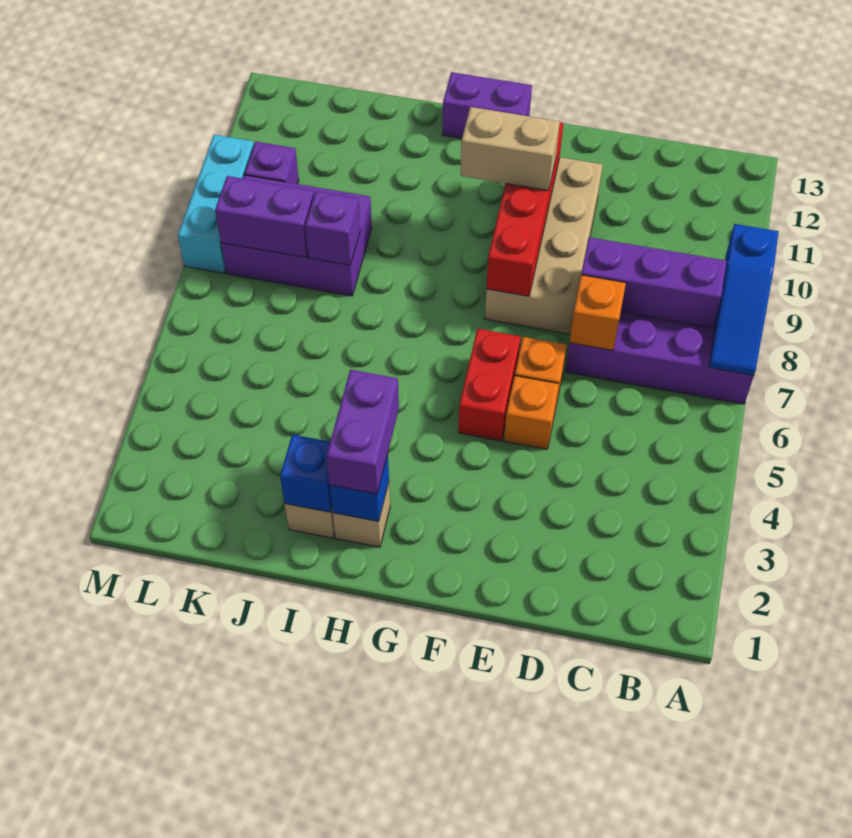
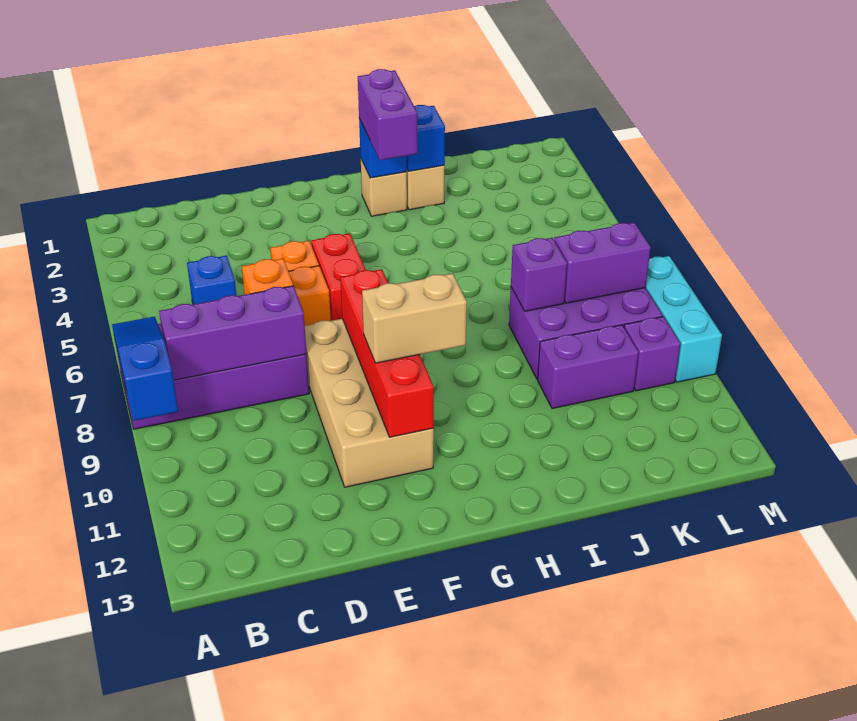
none -> blue 1x1 brick [187,256,237,304]
purple 1x2 brick [442,72,532,138] -> purple 1x2 brick moved to [538,325,639,409]

